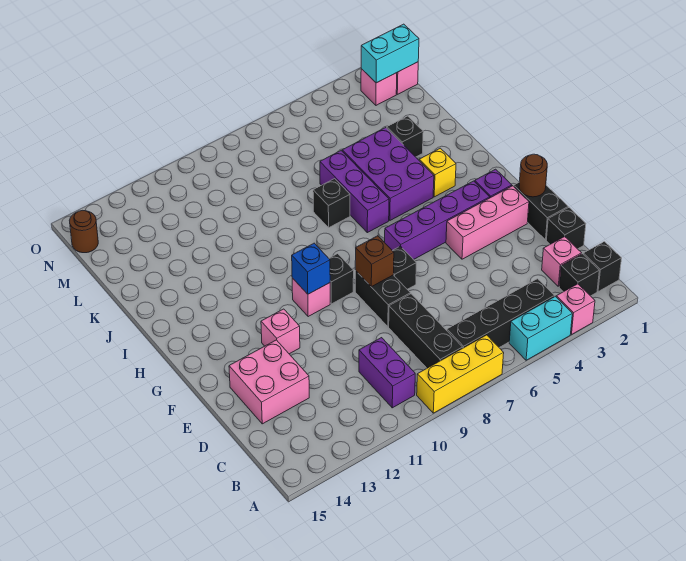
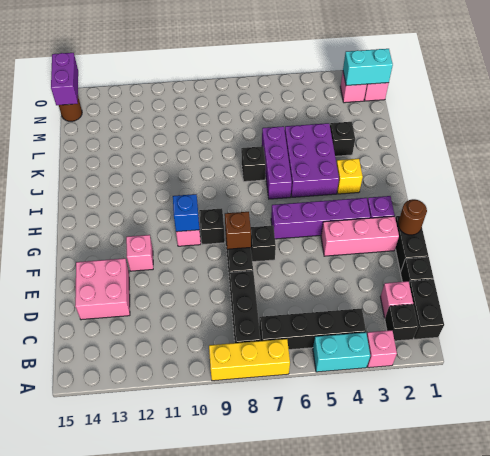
black 1x1 brick [583,242,622,291] -> black 1x2 brick [409,279,444,339]
purple 1x2 brick [359,338,415,408] -> purple 1x2 brick moved to [51,53,78,105]

